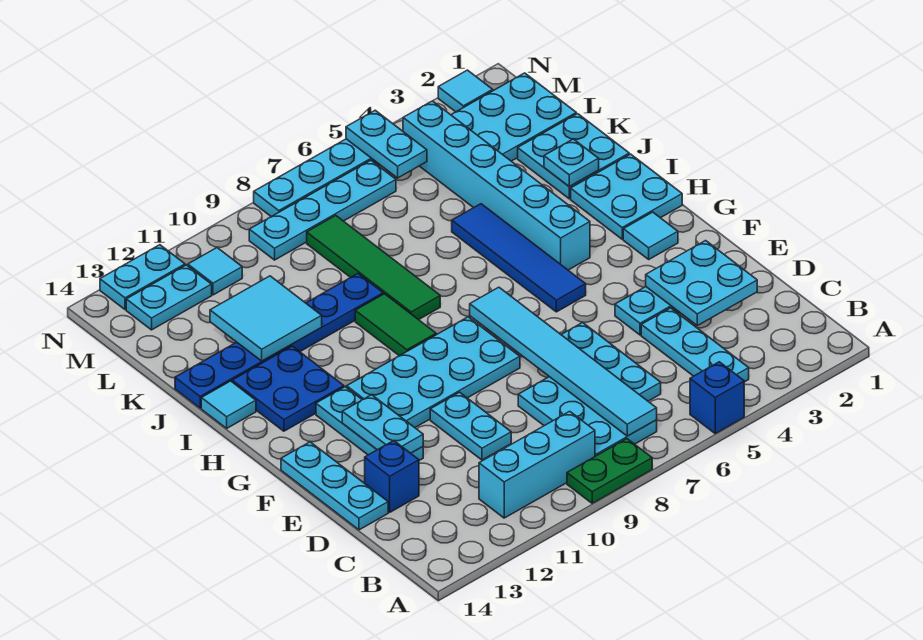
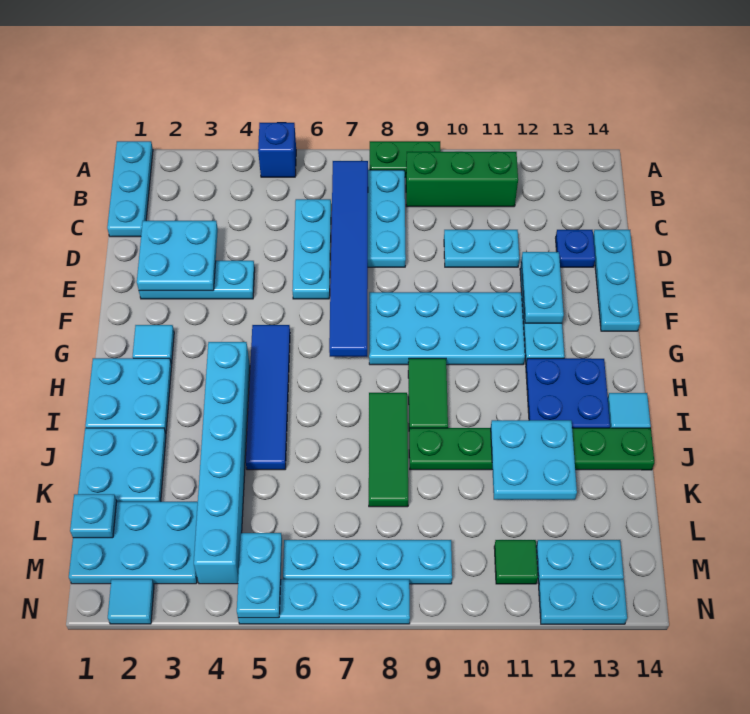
cyan 1x3 plate [641,308,749,382] -> cyan 1x3 plate moved to [107,141,153,237]
cyan 1x6 tile [470,287,657,436] -> blue 1x6 tile [329,161,368,357]
cyan 1x3 brick [479,411,595,518] -> green 1x3 brick [406,152,518,207]
cyan 1x2 plate [430,392,511,460] -> cyan 1x2 plate turned to [444,230,519,267]
blue 1x1 brick [365,441,419,512] -> blue 1x1 plate [556,230,595,267]
green 1x4 tile [307,216,440,320] -> green 1x3 tile [369,393,408,507]
cyan 1x1 plate [544,139,599,187] -> cyan 1x1 plate moved to [70,494,117,538]
blue 1x6 plate [175,274,383,408] -> green 1x6 plate [409,428,654,470]
cyan 2x2 tile [210,276,322,361] -> cyan 2x2 plate [491,420,577,500]
cyan 1x1 tile [188,248,242,295] -> green 1x1 tile [494,540,538,584]

